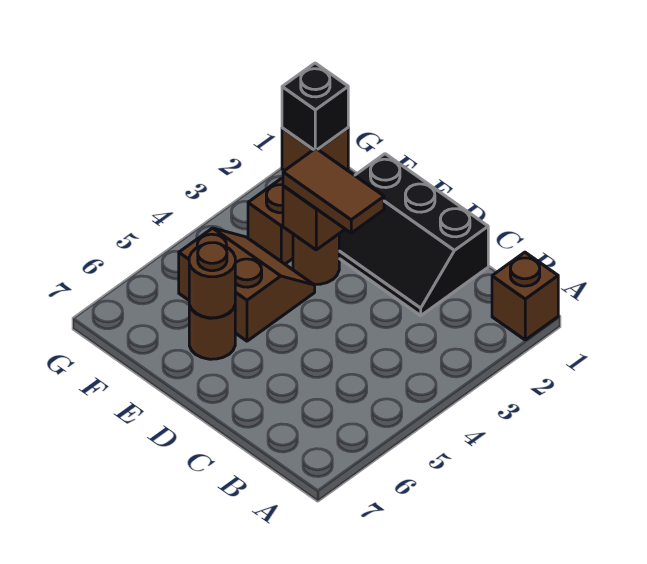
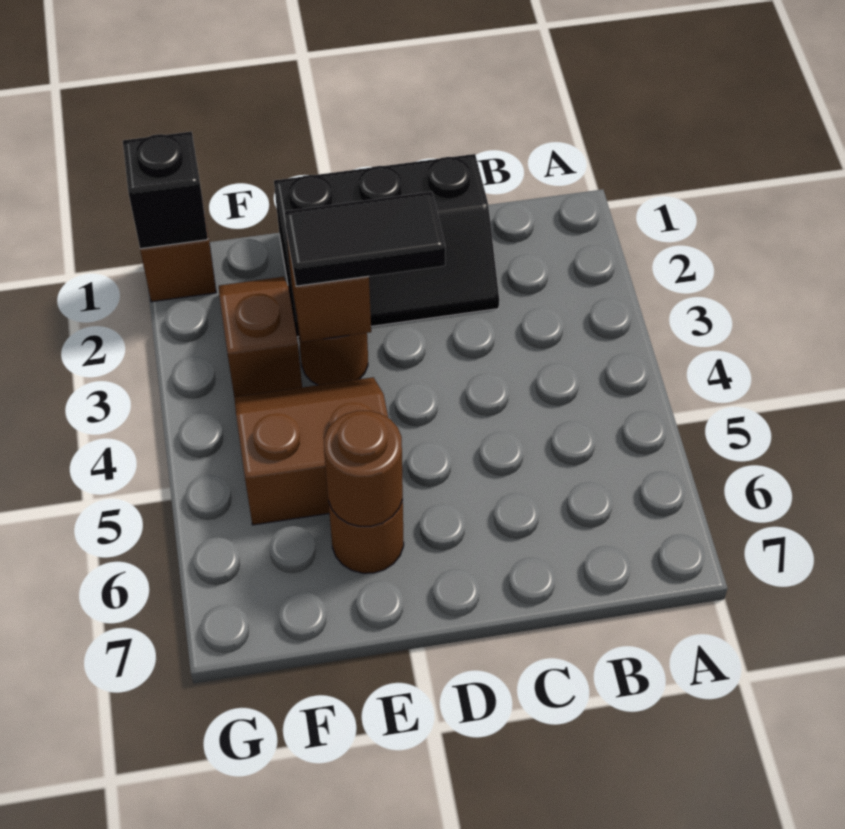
brown 1x1 brick [492,252,558,340] -> none
brown 1x2 tile [283,148,384,233] -> black 1x2 tile [285,192,445,286]

